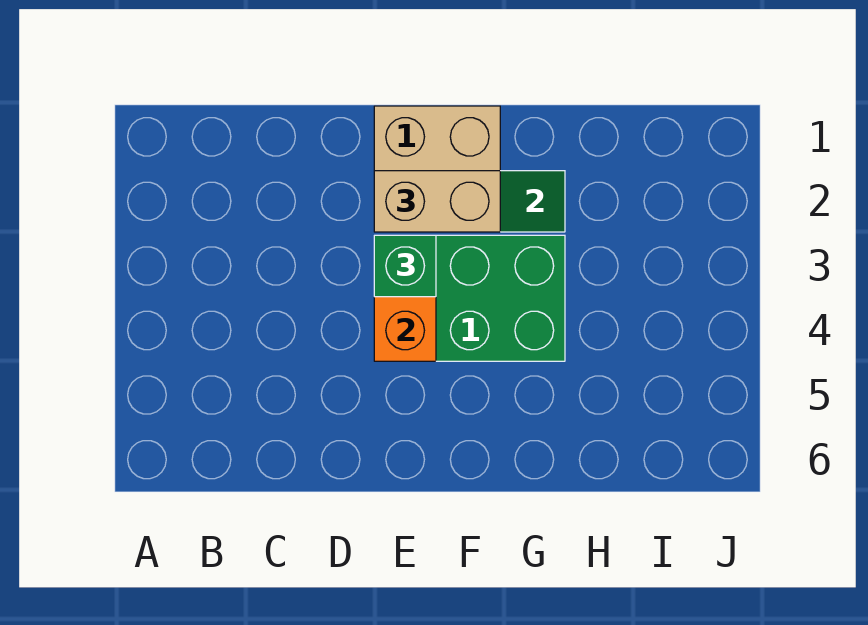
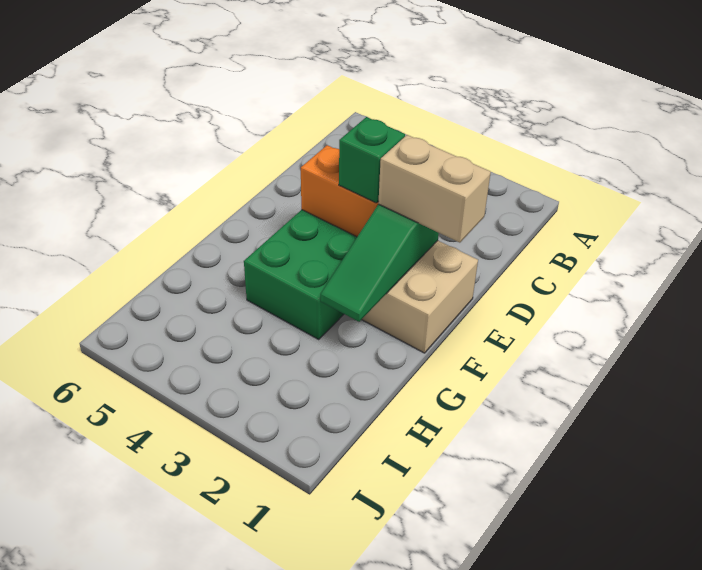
tan 1x2 brick [374,171,500,232] -> tan 1x2 brick turned to [378,135,491,243]

